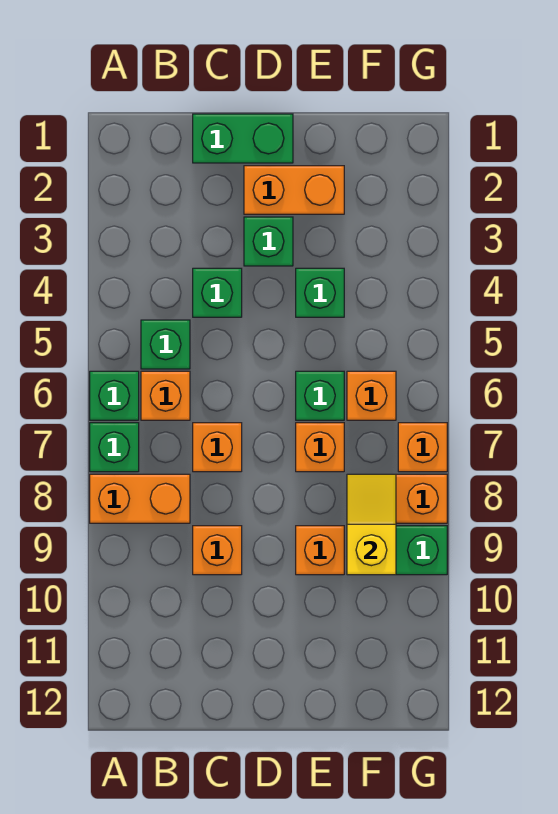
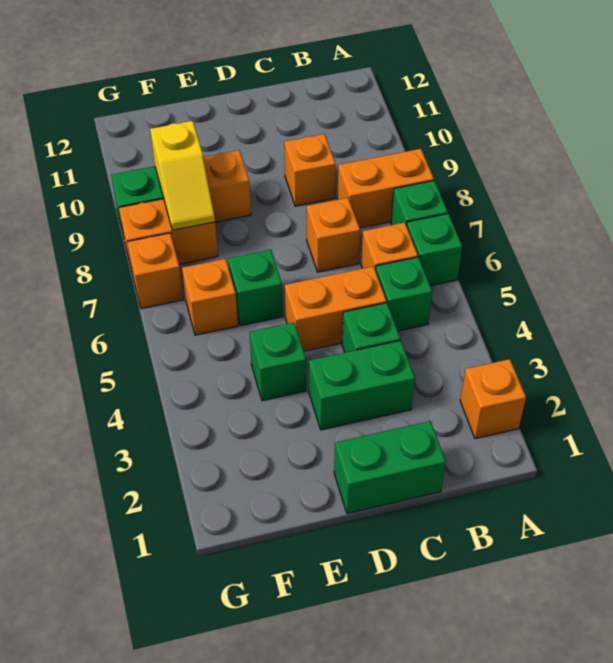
orange 1x2 brick [244,166,344,214] -> orange 1x2 brick moved to [285,266,386,351]
green 1x1 brick [244,217,293,266] -> green 1x2 brick [309,341,415,430]
orange 1x1 brick [296,423,344,472] -> orange 1x1 brick moved to [460,359,526,439]

